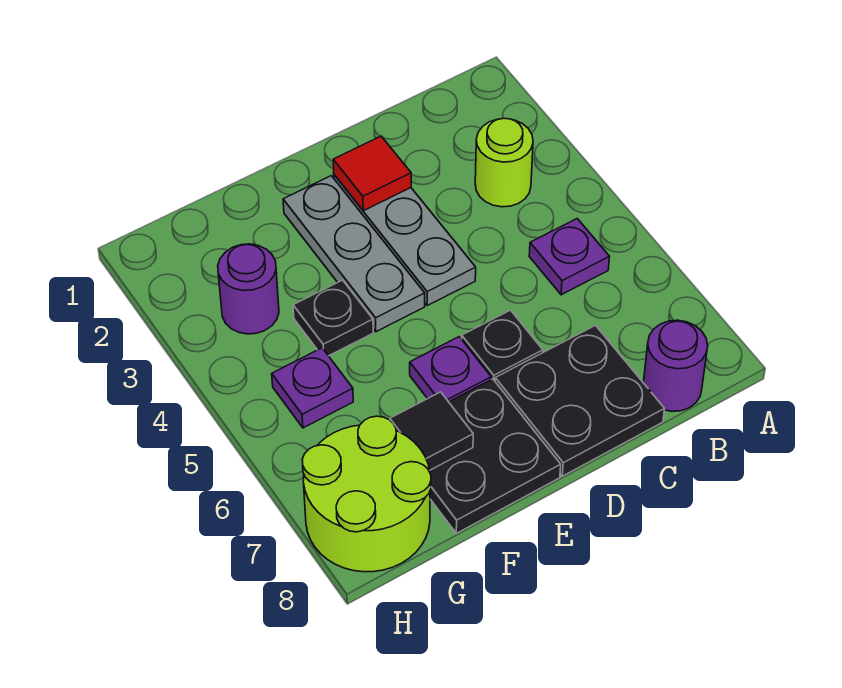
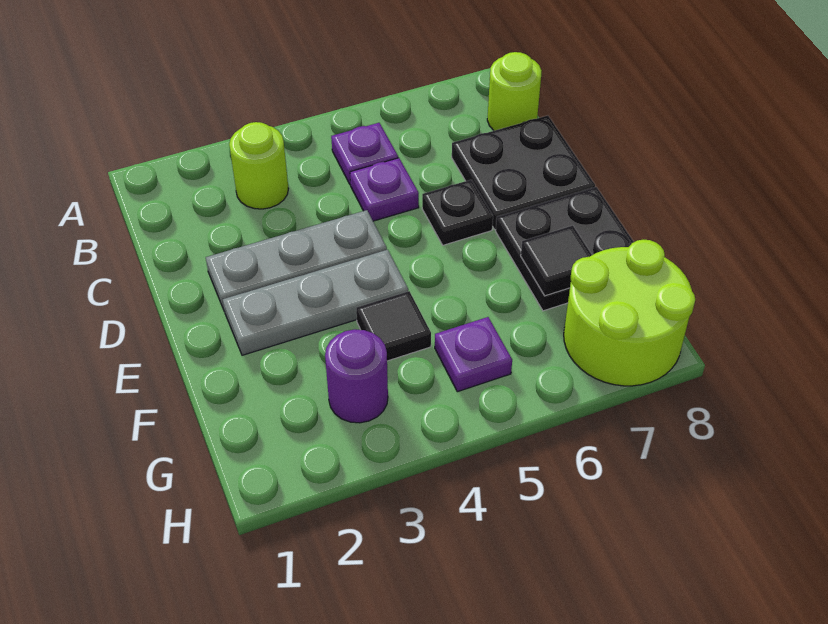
purple 1x1 round brick [643,320,708,411] -> lime 1x1 round brick [487,52,542,131]
red 1x1 tile [333,136,411,211] -> none
purple 1x1 plate [410,337,491,402] -> purple 1x1 plate moved to [350,158,419,221]
black 1x1 plate [293,280,373,356] -> black 1x1 tile [356,291,431,361]

